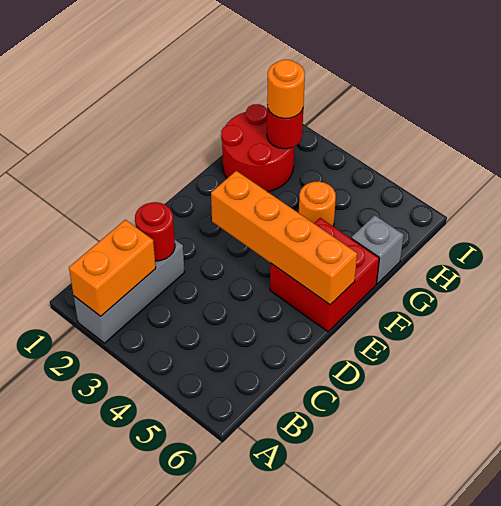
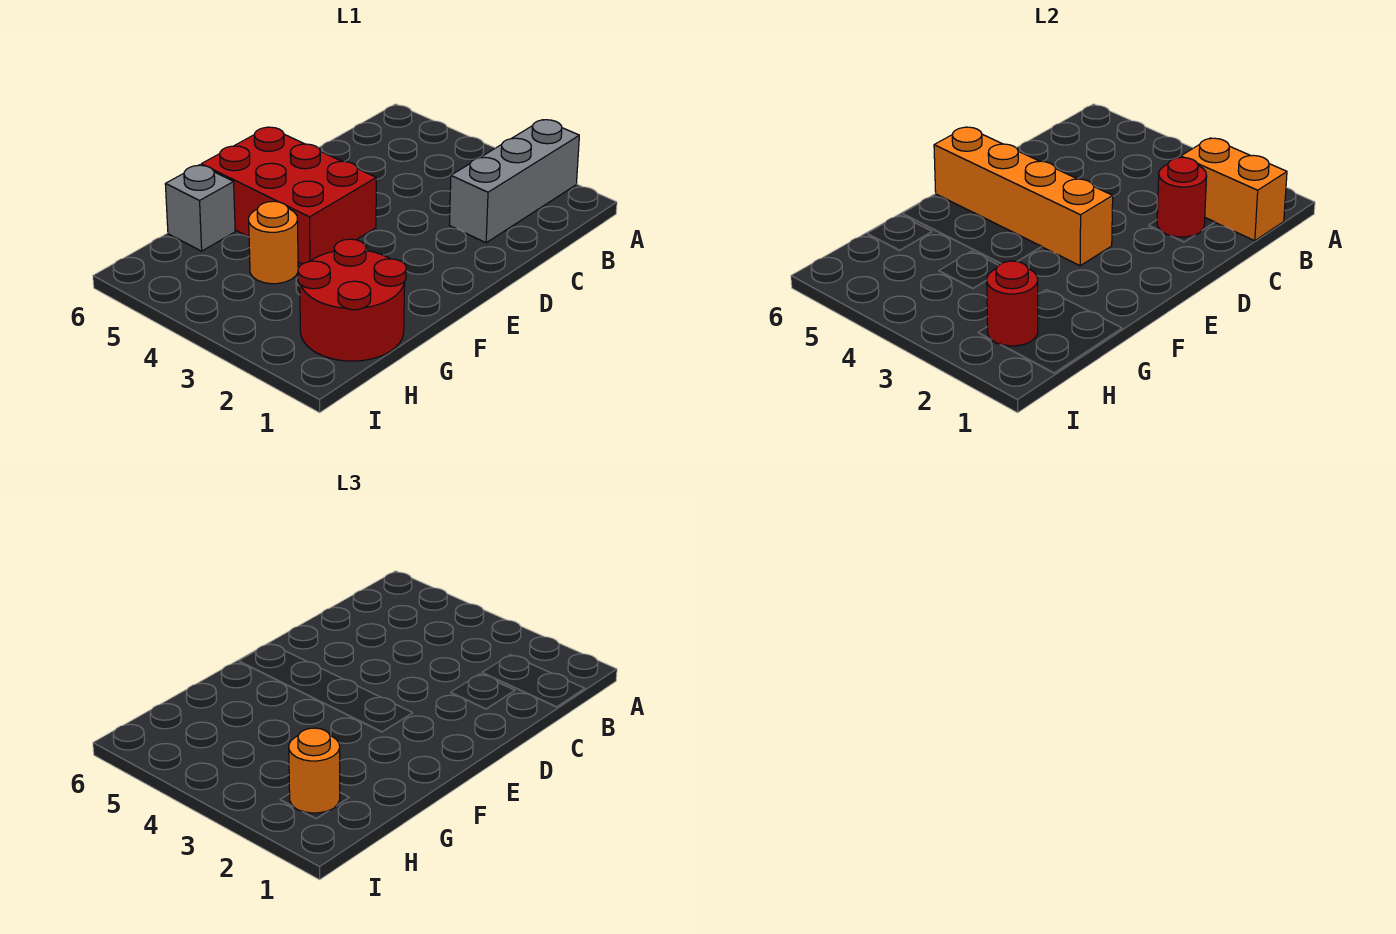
orange 1x2 brick [69,220,156,316] -> orange 1x2 brick turned to [1181,138,1287,241]
red 2x2 brick [270,218,379,332] -> red 2x3 brick [201,127,376,264]

